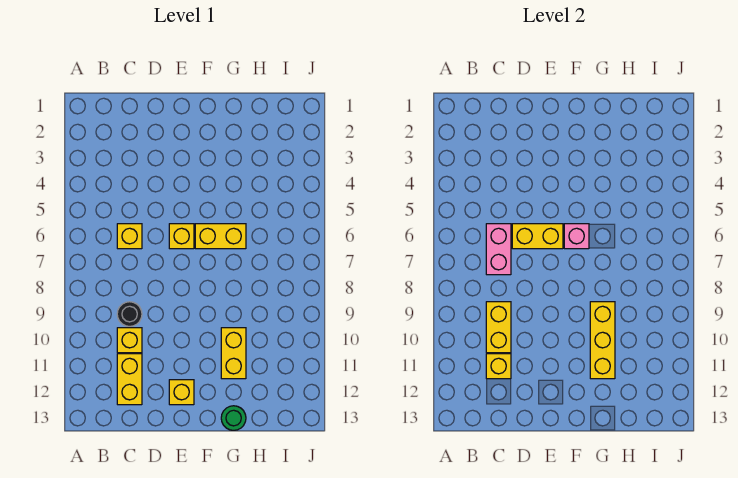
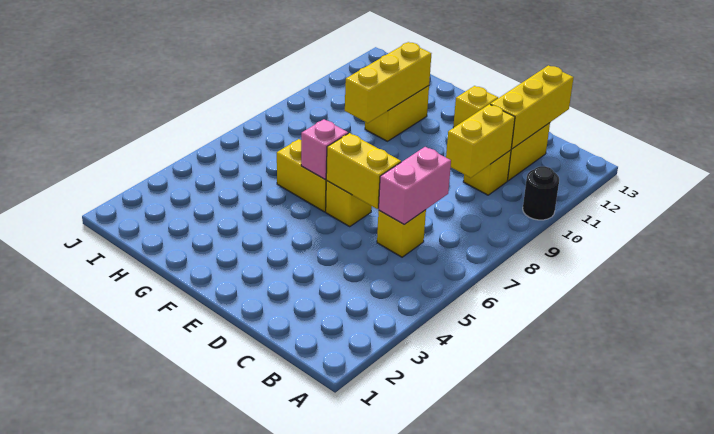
black 1x1 round brick [117,302,142,326] -> black 1x1 round brick moved to [523,166,559,220]
yellow 1x1 brick [486,354,511,379] -> yellow 1x3 brick [490,65,574,149]
green 1x1 round brick [221,406,246,430] -> none

